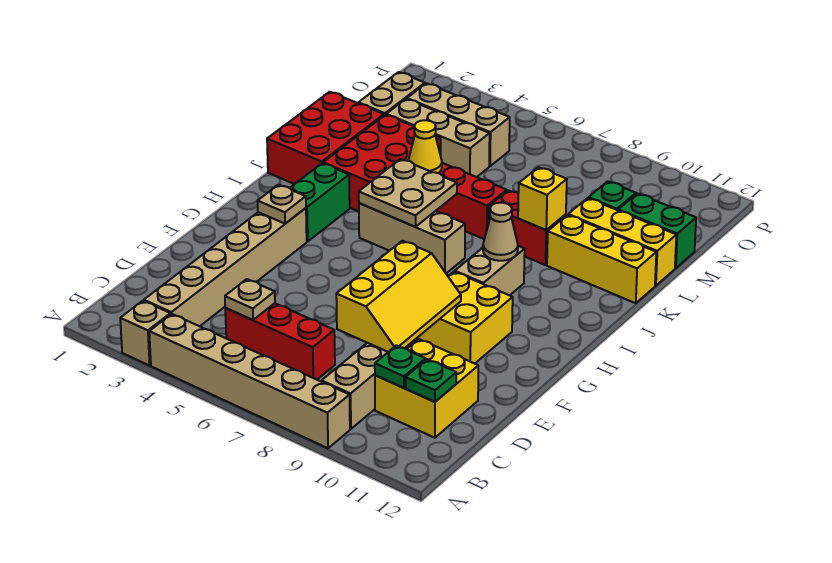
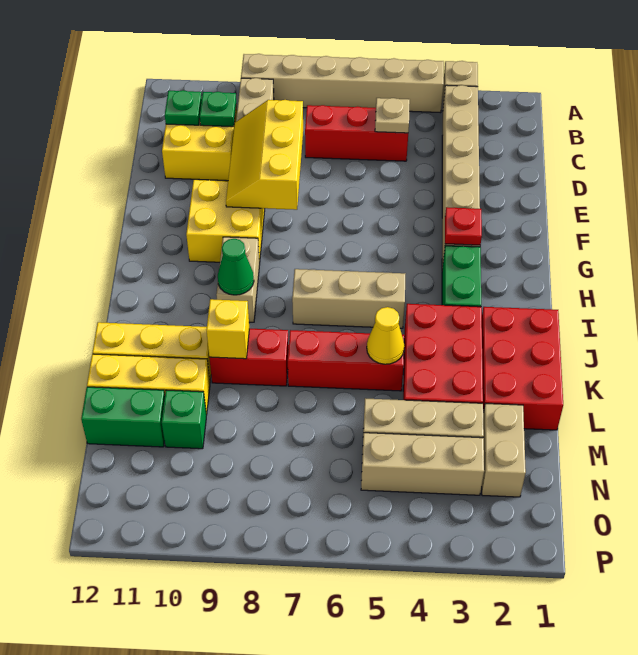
tan 1x1 plate [258,185,306,224] -> red 1x1 plate [445,207,482,245]
tan 2x2 plate [359,159,457,227] -> none
tan 1x1 cone [483,203,518,261] -> green 1x1 cone [218,239,254,295]

